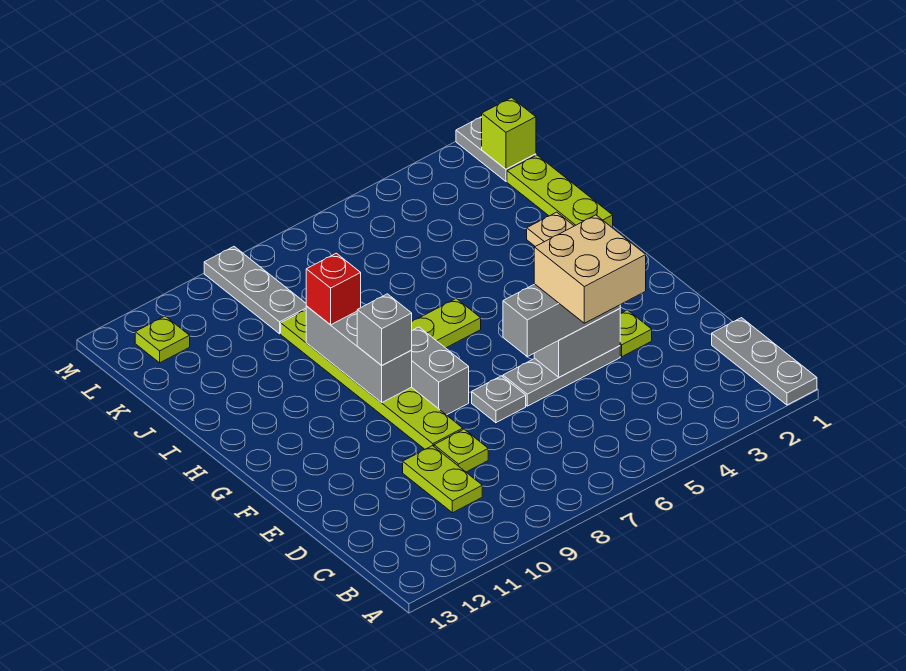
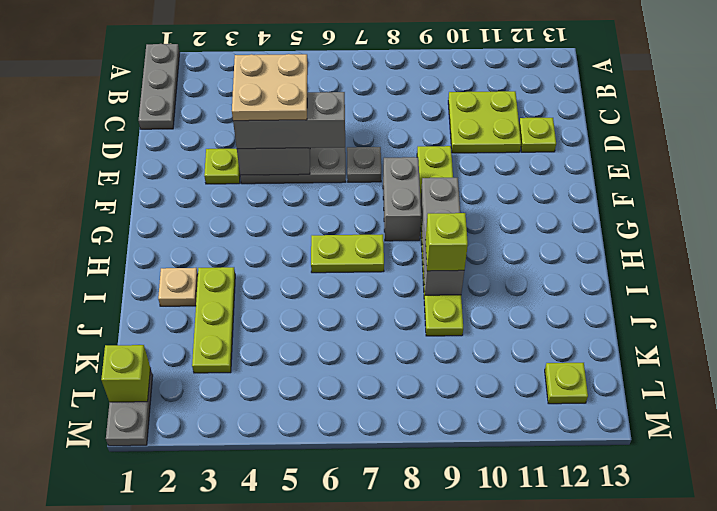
lime 1x2 plate [403,446,482,513] -> lime 2x2 plate [448,91,521,153]
tan 2x2 brick [534,215,646,323] -> tan 2x2 plate [232,54,308,121]
lime 1x1 plate [434,429,488,472] -> lime 1x1 plate moved to [519,118,556,152]
grey 1x1 brick [357,294,412,365] -> none
lime 1x3 plate [507,155,613,227] -> lime 1x3 plate moved to [192,267,235,373]
red 1x1 brick [306,253,361,325] -> lime 1x1 brick [425,213,468,271]
grey 1x3 plate [204,247,306,334] -> none

